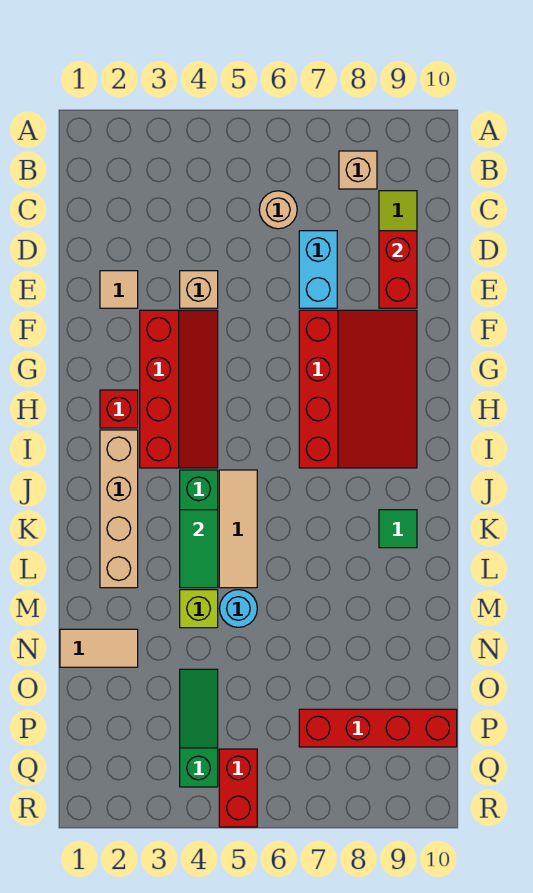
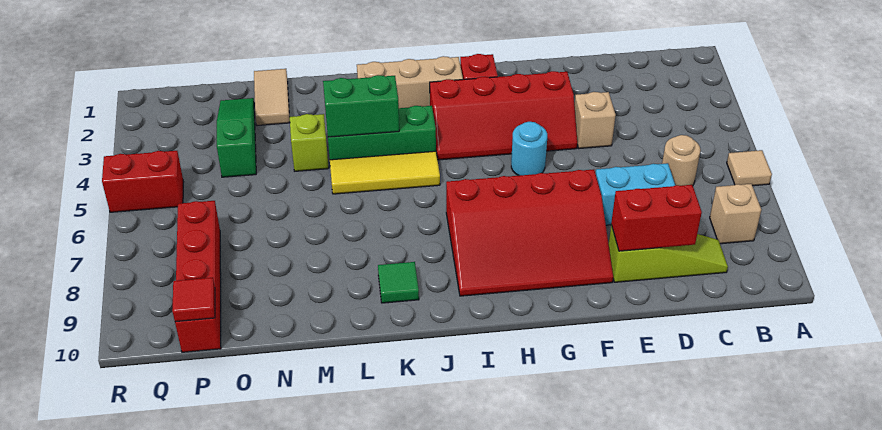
tan 1x1 tile [100,271,138,308] -> tan 1x1 tile moved to [727,150,772,186]
tan 1x4 brick [100,430,138,588] -> tan 1x3 brick [357,56,463,108]
tan 1x3 tile [219,470,257,588] -> yellow 1x3 tile [330,151,440,194]
green 1x2 tile [180,510,218,588] -> green 1x2 brick [323,75,399,137]
cyan 1x1 round brick [220,590,257,627] -> cyan 1x1 round brick moved to [511,122,547,176]
green 1x3 slope [180,669,218,787] -> green 1x3 slope turned to [217,98,256,177]
none -> red 1x1 tile [172,278,215,322]

